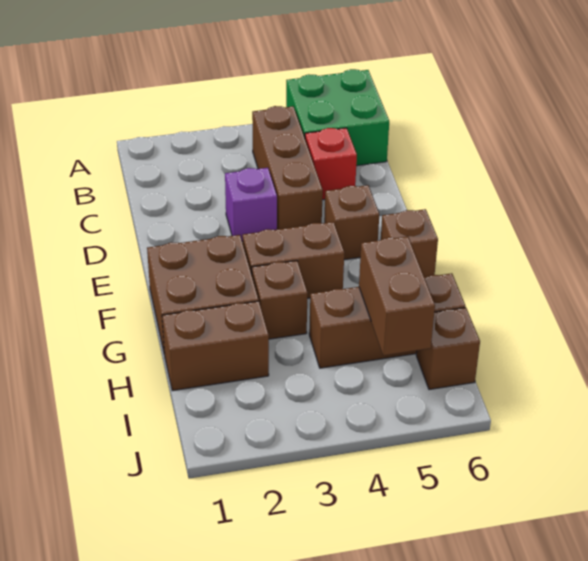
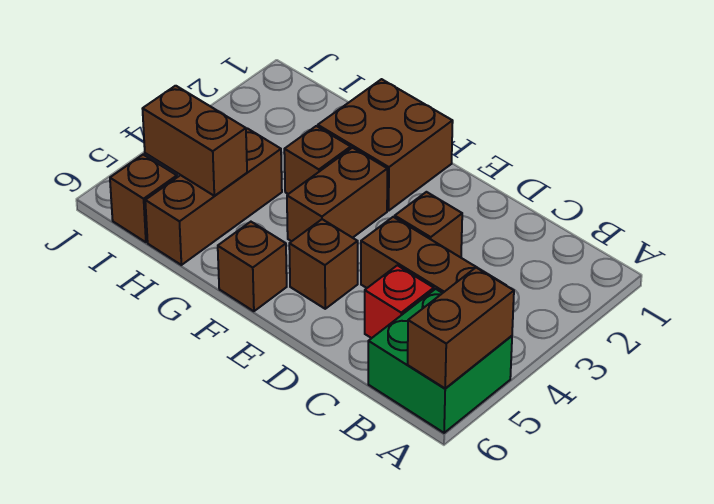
purple 1x1 brick [225,168,277,242] -> brown 1x1 brick [395,192,462,257]
brown 1x2 brick [162,301,269,391] -> brown 1x2 brick moved to [408,268,514,389]

